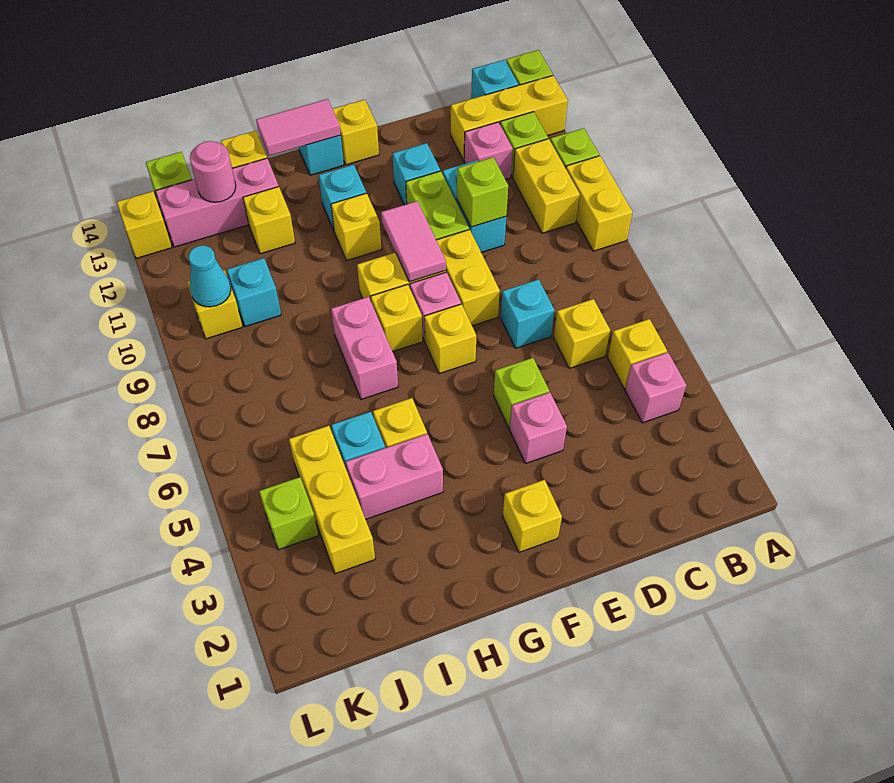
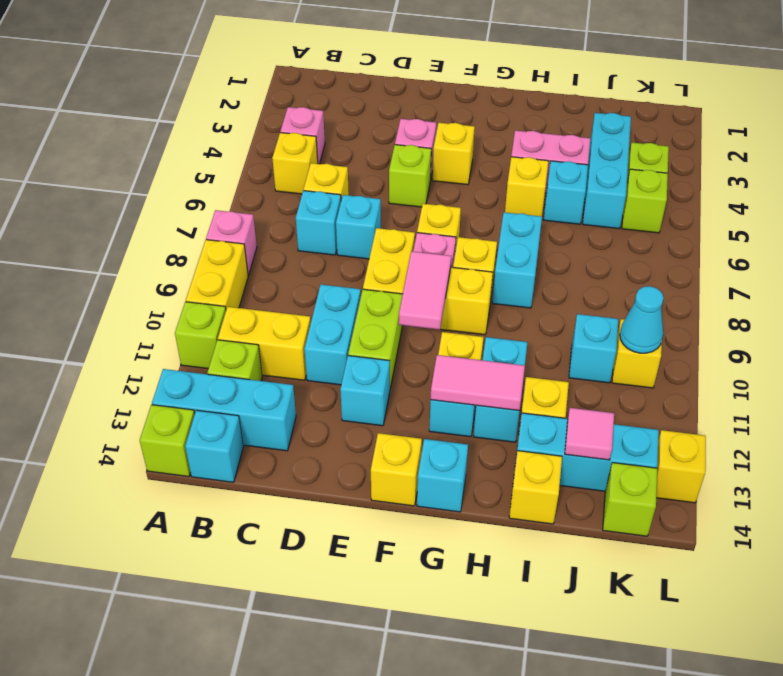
yellow 1x3 brick [451,76,568,160] -> cyan 1x3 brick [152,369,296,451]
yellow 1x2 brick [513,139,580,233] -> yellow 1x2 brick turned to [218,307,311,380]
none -> cyan 1x1 brick [296,191,341,255]
pink 1x1 brick [464,122,513,179] -> pink 1x1 brick moved to [206,210,257,275]
lime 1x1 brick [457,157,508,227] -> lime 1x1 brick moved to [622,169,668,233]
yellow 1x1 brick [503,480,562,552] -> yellow 1x1 brick moved to [432,123,475,185]
pink 1x2 tile [256,99,341,156] -> pink 1x2 tile moved to [431,355,525,411]
pink 1x2 brick [331,297,398,399] -> cyan 1x2 brick [492,212,542,308]
none -> cyan 1x2 brick [474,337,528,442]
pink 1x3 brick [156,158,279,247] -> cyan 1x3 brick [515,413,659,491]
yellow 1x3 brick [289,426,375,574] -> cyan 1x3 brick [583,113,631,229]
pink 1x1 round brick [190,141,236,202] -> pink 1x1 tile [565,408,614,460]

